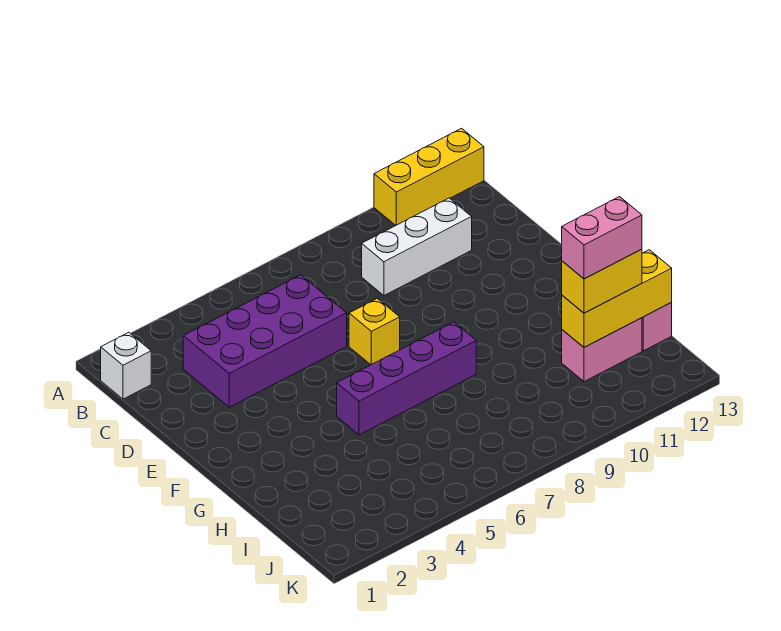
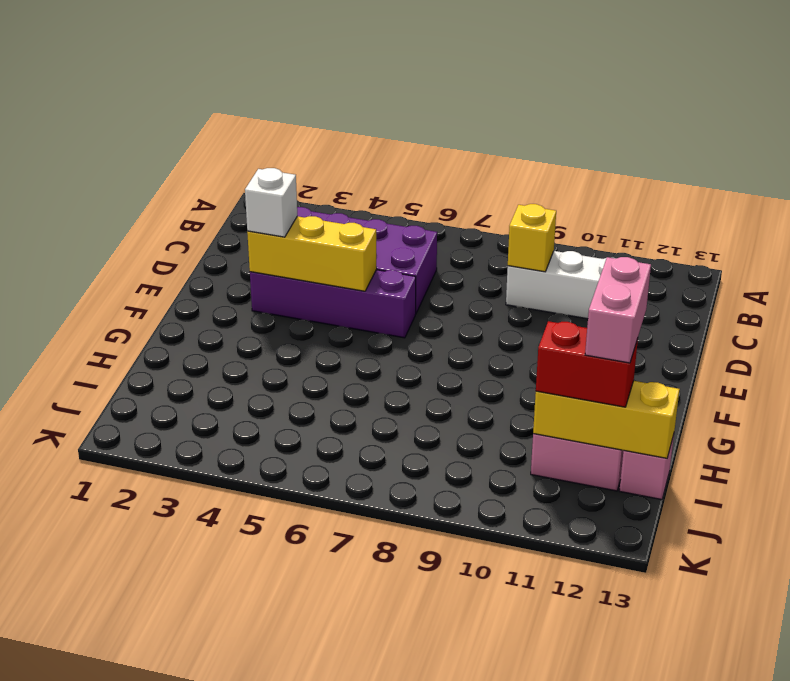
yellow 1x3 brick [374,128,484,225] -> yellow 1x3 brick moved to [247,216,377,291]
white 1x1 brick [101,332,151,399] -> white 1x1 brick moved to [245,168,297,237]
yellow 1x1 brick [349,298,400,365] -> yellow 1x1 brick moved to [508,204,556,272]
purple 1x4 brick [337,322,476,435] -> purple 1x4 brick moved to [250,270,416,338]
yellow 1x2 brick [562,249,642,313] -> red 1x2 brick [536,321,638,407]
pink 1x2 brick [562,197,642,279] -> pink 1x2 brick turned to [585,257,651,363]

